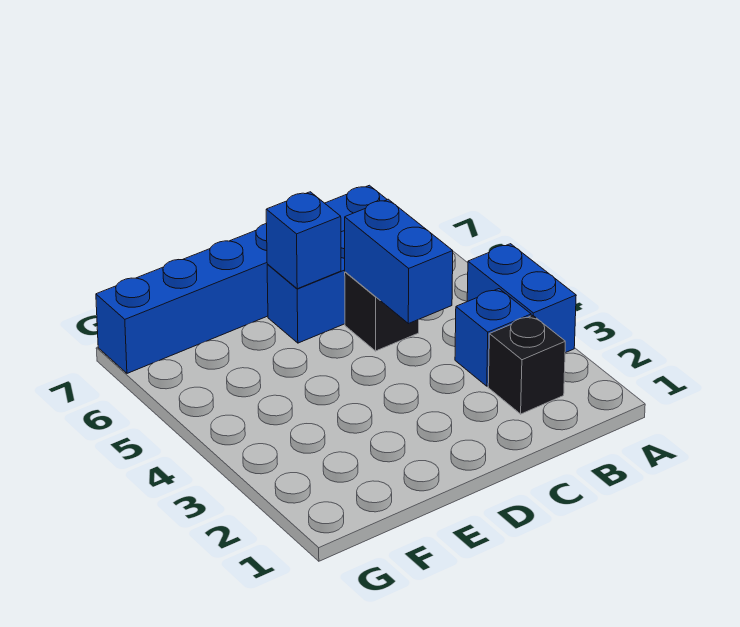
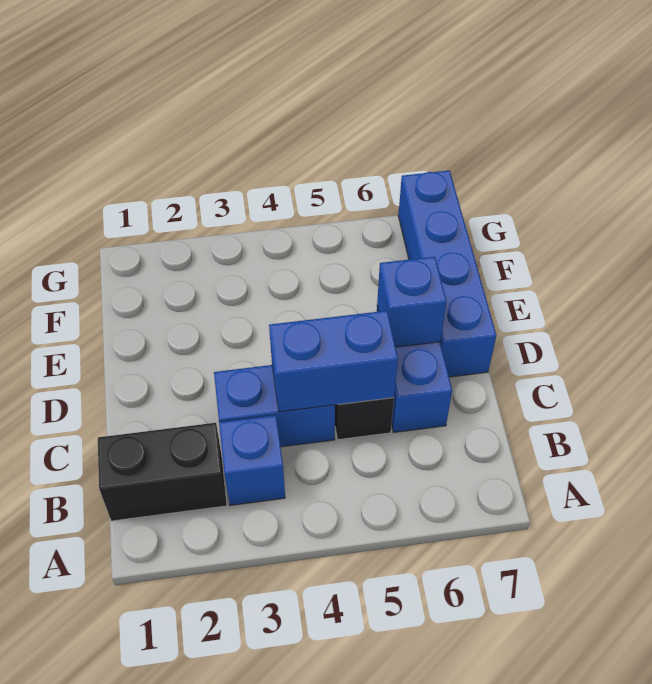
blue 1x2 brick [467,244,576,353] -> blue 1x2 brick moved to [214,365,335,447]
black 1x1 brick [488,315,565,414] -> black 1x2 brick [98,423,227,521]
blue 1x6 brick [96,185,387,373] -> blue 1x4 brick [398,170,496,377]

